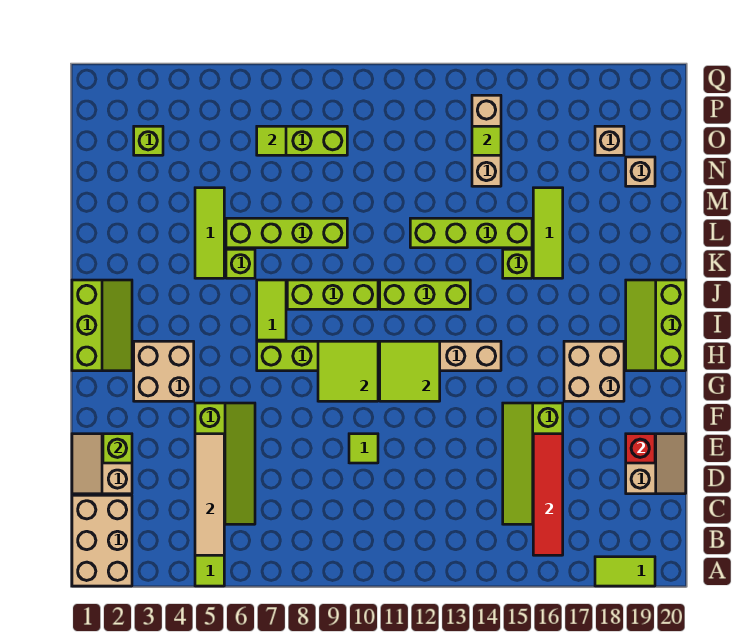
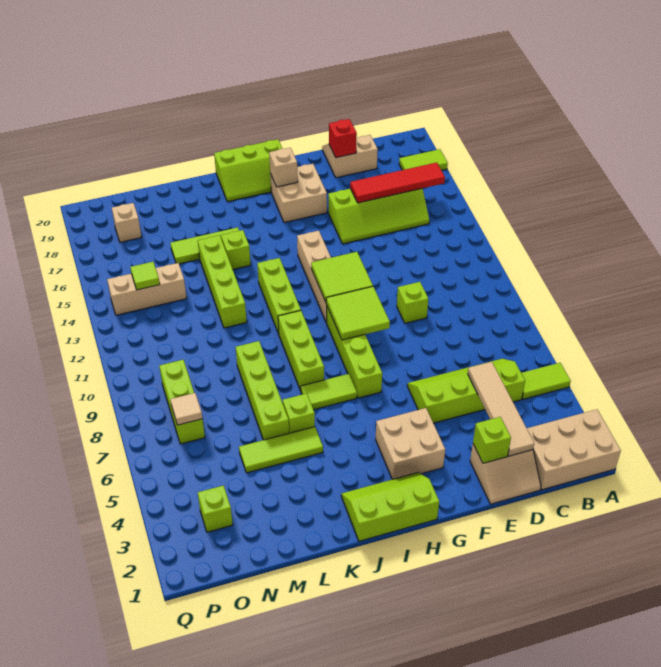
lime 1x2 tile [595,557,655,586] -> lime 1x2 tile turned to [399,149,448,170]
tan 1x4 tile [195,434,224,555] -> tan 1x4 tile turned to [468,362,534,456]
lime 1x1 tile [349,434,378,463] -> lime 1x1 brick [397,282,428,323]
tan 1x1 brick [626,157,655,186] -> tan 1x1 brick moved to [269,148,298,187]
lime 1x1 tile [257,126,286,155] -> tan 1x1 tile [170,393,202,425]

